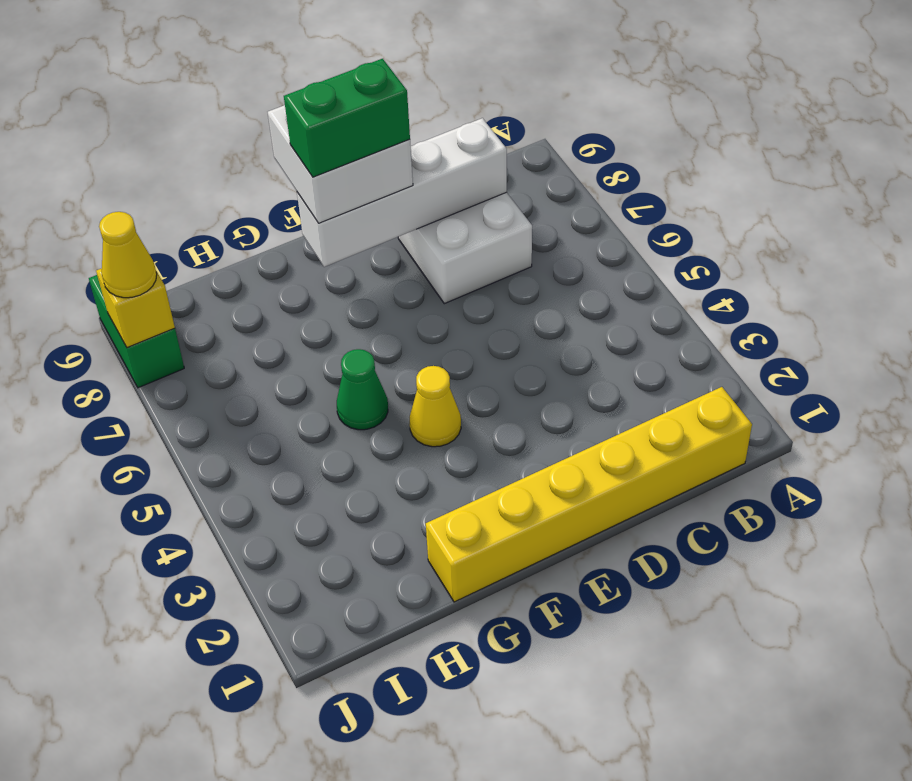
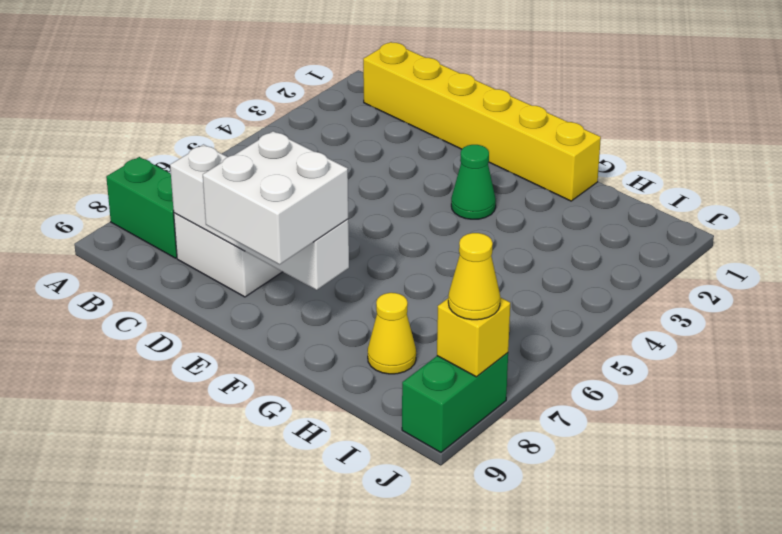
green 1x2 brick [284,59,410,177] -> green 1x2 brick moved to [106,157,177,258]
yellow 1x1 cone [410,366,461,447] -> yellow 1x1 cone moved to [368,293,416,374]
green 1x1 cone [337,349,388,430] -> green 1x1 cone moved to [451,145,496,219]

